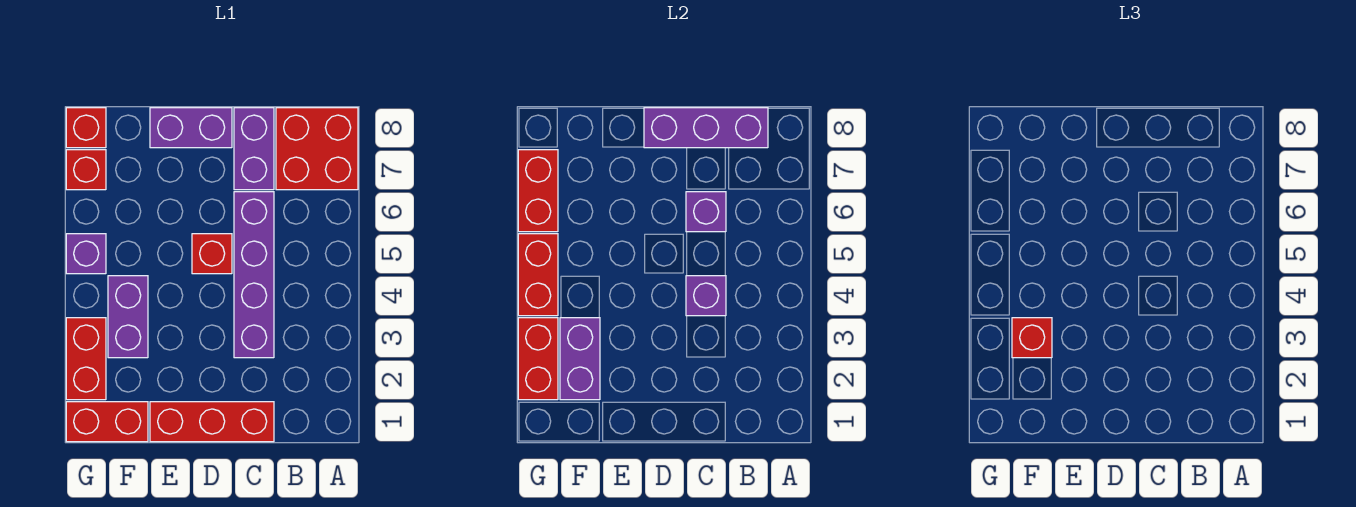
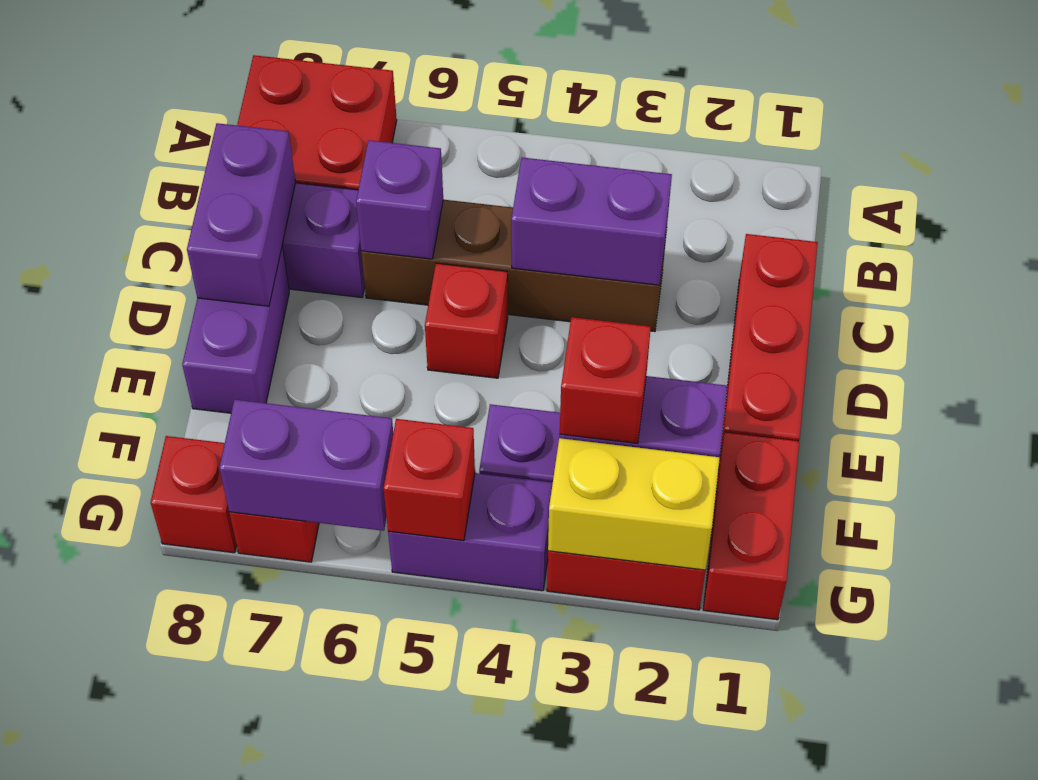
purple 1x3 brick [644,108,768,148] -> purple 1x2 brick [187,123,296,306]
purple 1x4 brick [234,192,274,358] -> brown 1x4 brick [361,200,667,332]
purple 1x1 brick [686,276,726,316] -> purple 1x2 brick [511,158,672,285]
red 1x2 brick [518,318,558,400] -> yellow 1x2 brick [548,438,720,570]
red 1x2 brick [518,234,558,316] -> red 1x1 brick [384,419,475,541]
purple 1x1 brick [66,234,106,274] -> purple 1x2 brick [388,473,553,591]
red 1x2 brick [518,150,558,232] -> purple 1x2 brick [219,400,393,531]

